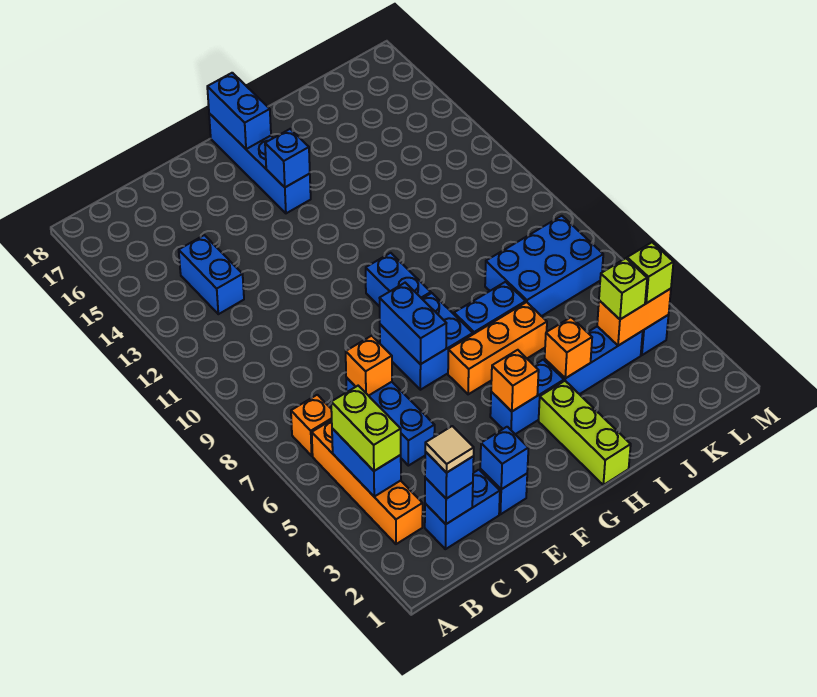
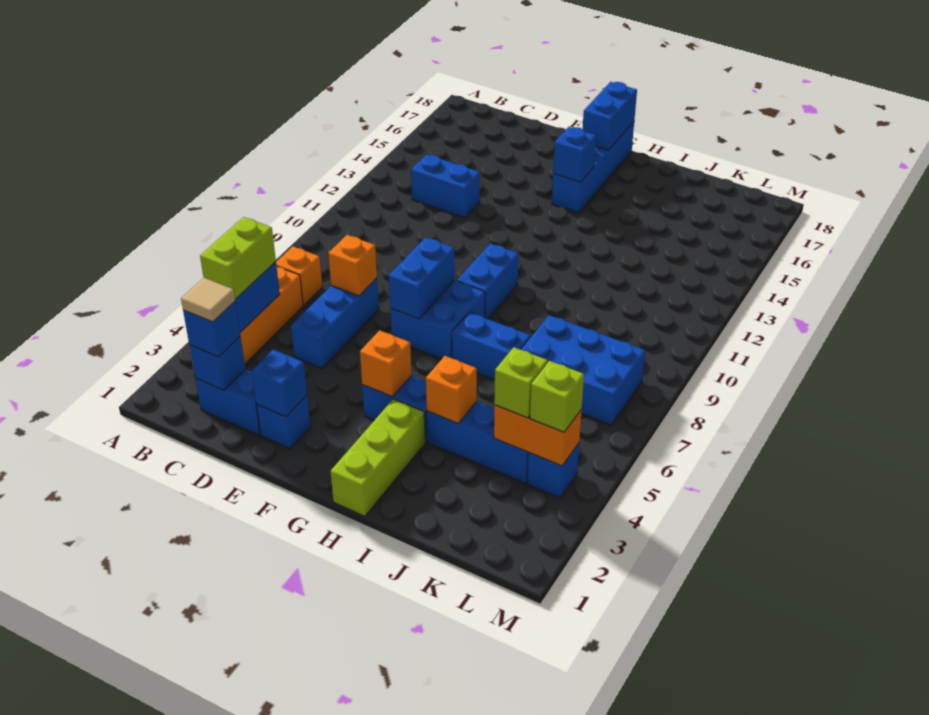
blue 1x2 brick [179,235,244,314] -> blue 1x2 brick turned to [411,154,480,218]
orange 1x3 brick [448,302,547,394] -> none

